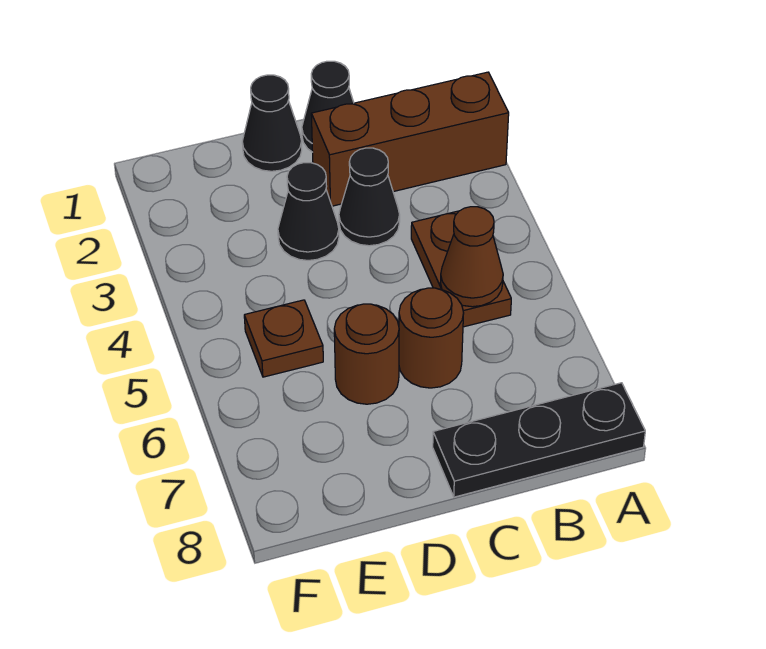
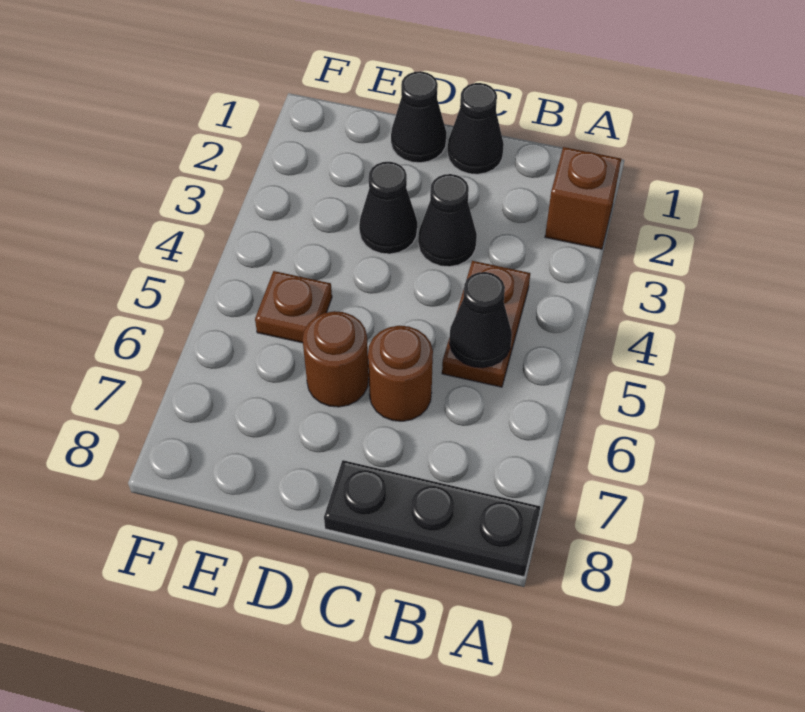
brown 1x3 brick [311,72,509,206] -> brown 1x1 brick [545,147,621,249]
brown 1x1 cone [440,207,503,307] -> black 1x1 cone [449,272,512,368]

